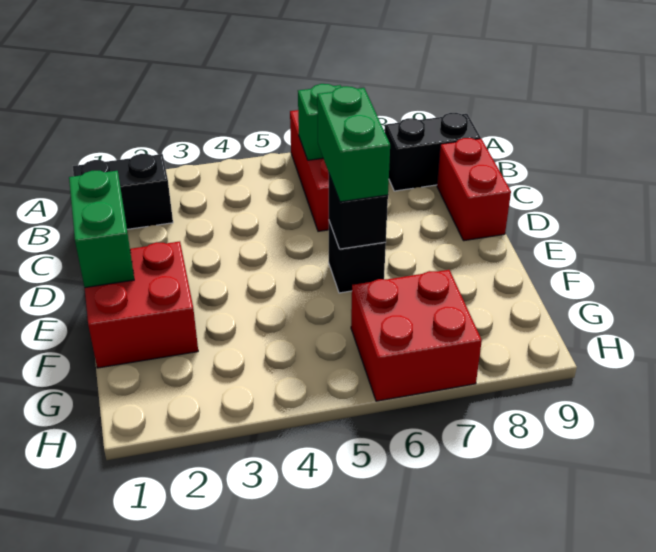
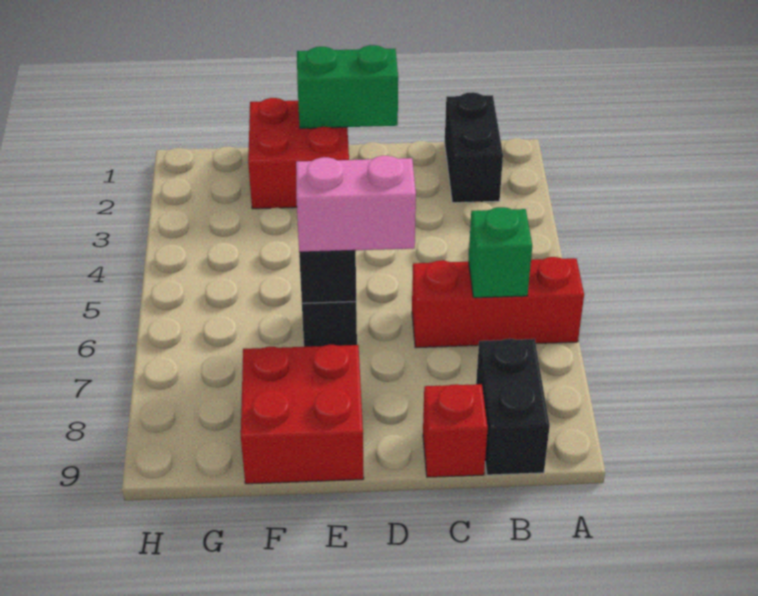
red 1x2 brick [437,138,511,241] -> red 1x1 brick [423,384,488,477]
green 1x2 brick [317,86,390,202] -> pink 1x2 brick [296,156,416,252]
red 2x2 brick [351,270,482,401] -> red 2x2 brick moved to [241,345,364,484]

